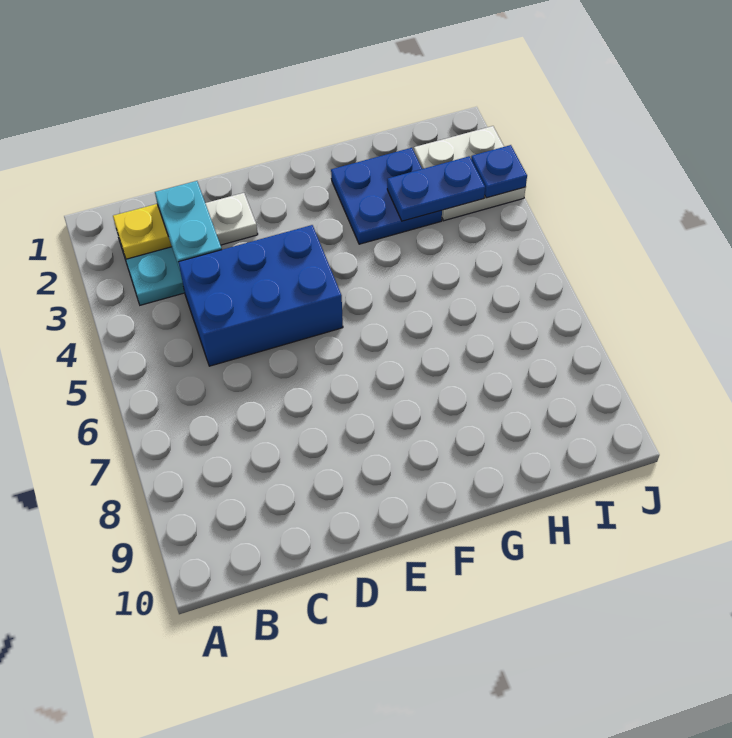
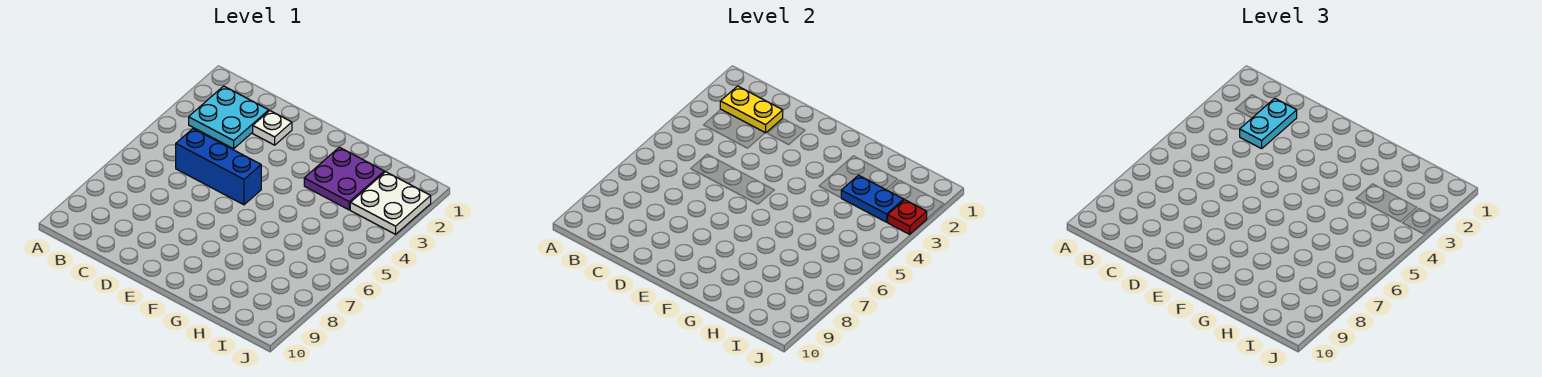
blue 2x3 brick [178,225,343,366] -> blue 1x3 brick [176,129,261,205]
blue 2x2 plate [331,148,442,244] -> purple 2x2 plate [304,147,384,210]
blue 1x1 plate [471,145,527,198] -> red 1x1 plate [888,200,927,234]

